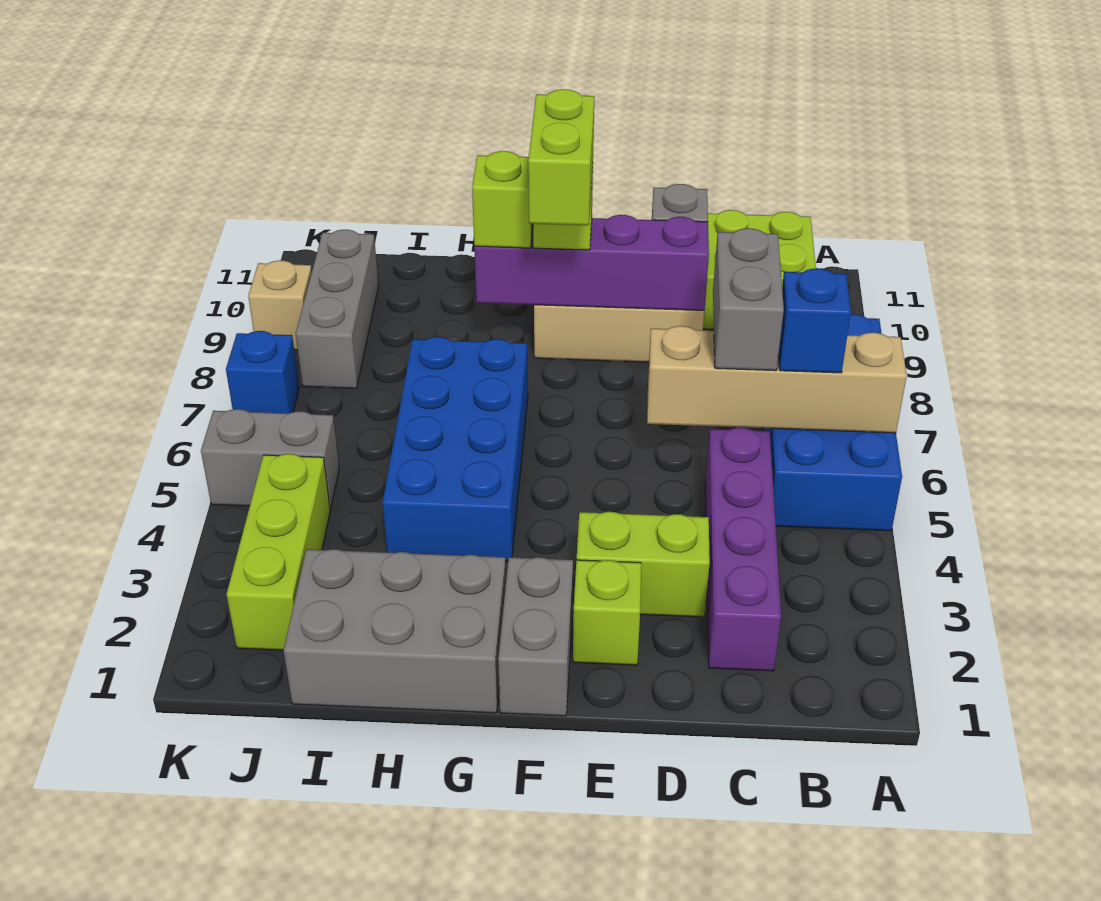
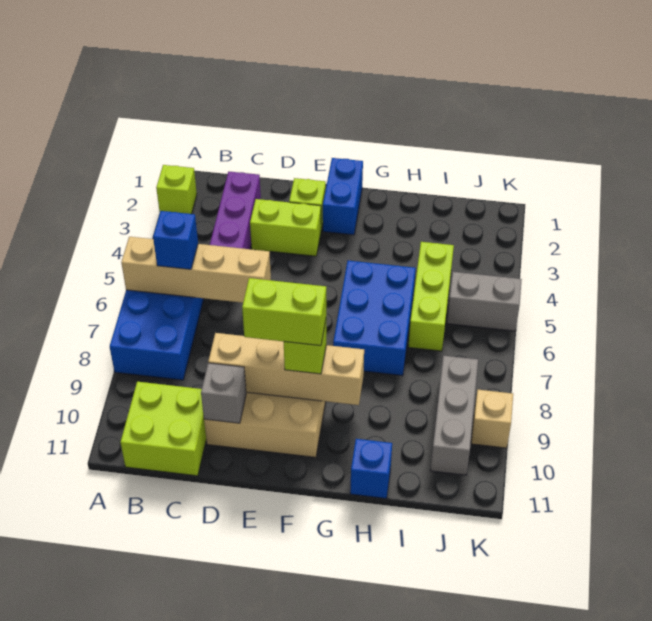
grey 1x2 brick [713,228,784,371] -> none
purple 1x4 brick [474,215,709,310] -> tan 1x4 brick [208,333,364,405]
grey 1x2 brick [498,557,573,716] -> blue 1x2 brick [323,158,363,235]
lime 1x2 brick [528,89,594,225] -> lime 1x2 brick turned to [242,278,326,346]
grey 2x3 brick [284,549,506,713] -> none
blue 2x4 brick [382,337,528,561] -> blue 2x3 brick [333,261,416,376]
lime 1x1 brick [472,151,533,248] -> lime 1x1 brick moved to [156,165,197,214]
lime 1x3 brick [227,454,330,650] -> lime 1x3 brick moved to [408,242,454,351]
blue 1x1 brick [226,331,299,413] -> blue 1x1 brick moved to [350,439,392,498]

